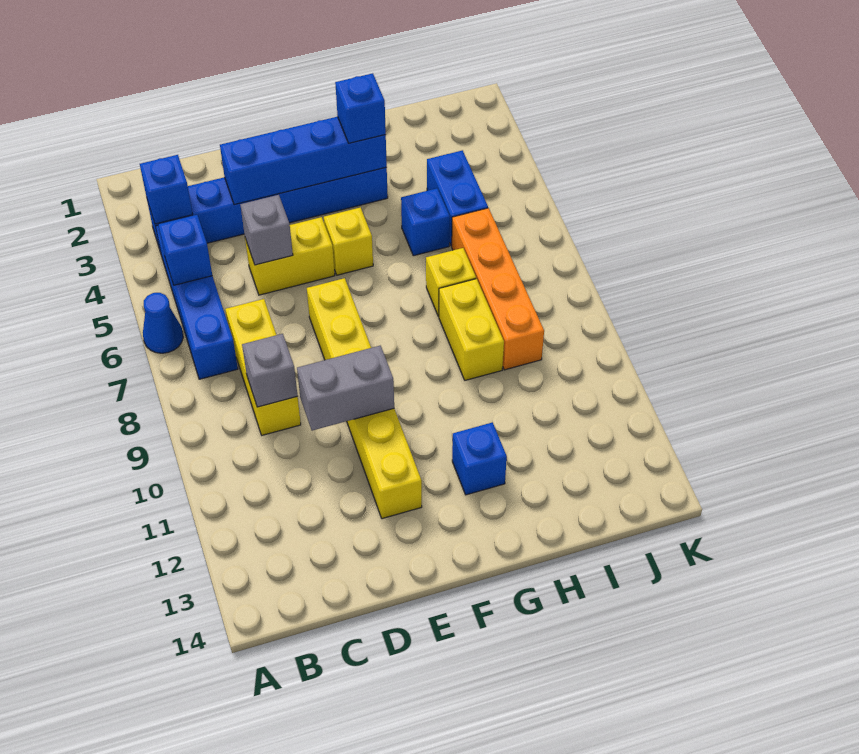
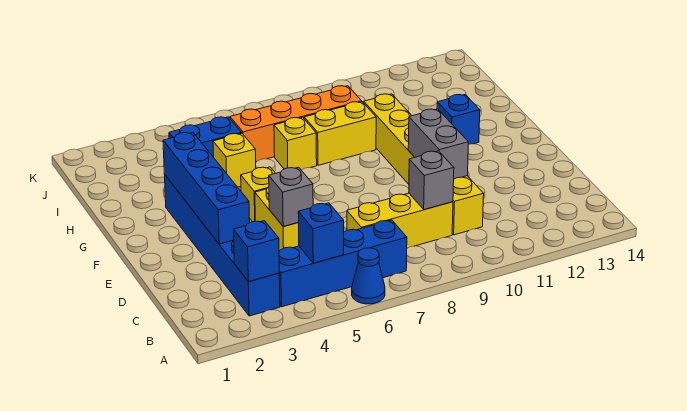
yellow 1x6 brick [307,278,422,519] -> yellow 1x6 brick turned to [364,94,484,235]
blue 1x1 brick [335,73,386,143] -> none
blue 1x1 brick [401,188,450,256] -> yellow 1x1 brick [213,133,256,187]

